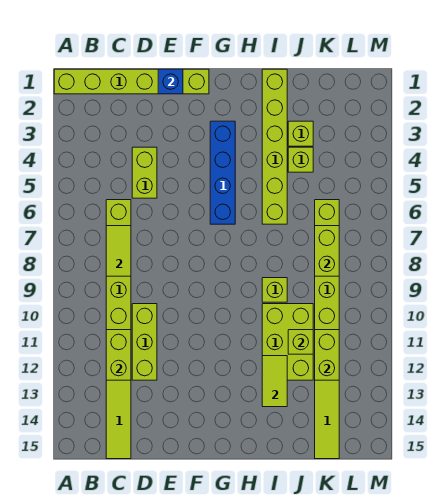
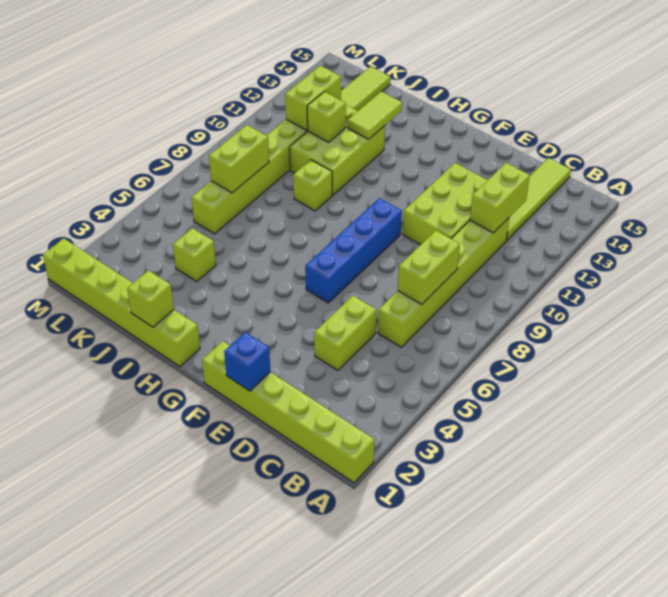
lime 1x2 tile [106,226,131,276] -> lime 1x2 brick [398,230,460,305]
lime 1x3 brick [132,304,157,380] -> lime 2x3 brick [403,163,487,245]
blue 1x4 brick [210,121,235,224] -> blue 1x4 brick moved to [305,198,402,303]
lime 1x6 brick [262,69,287,224] -> lime 1x6 brick turned to [43,238,200,367]
lime 1x1 brick [288,121,313,146] -> lime 1x1 brick moved to [127,270,174,327]

